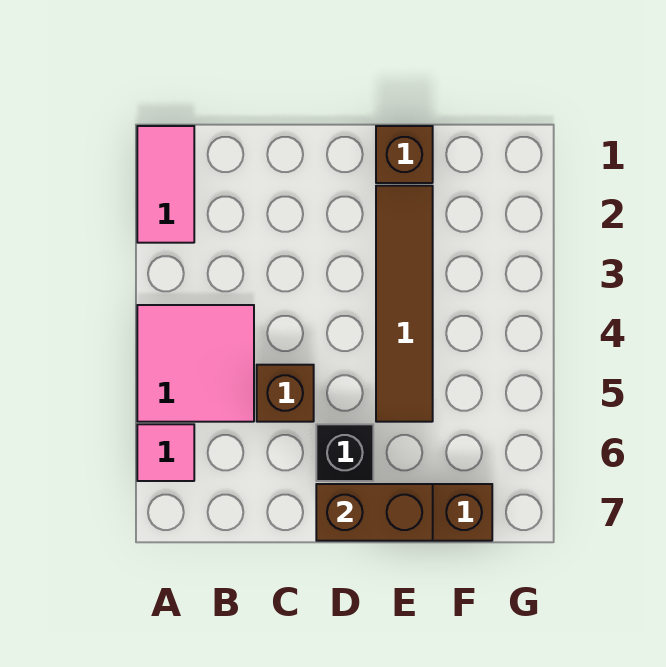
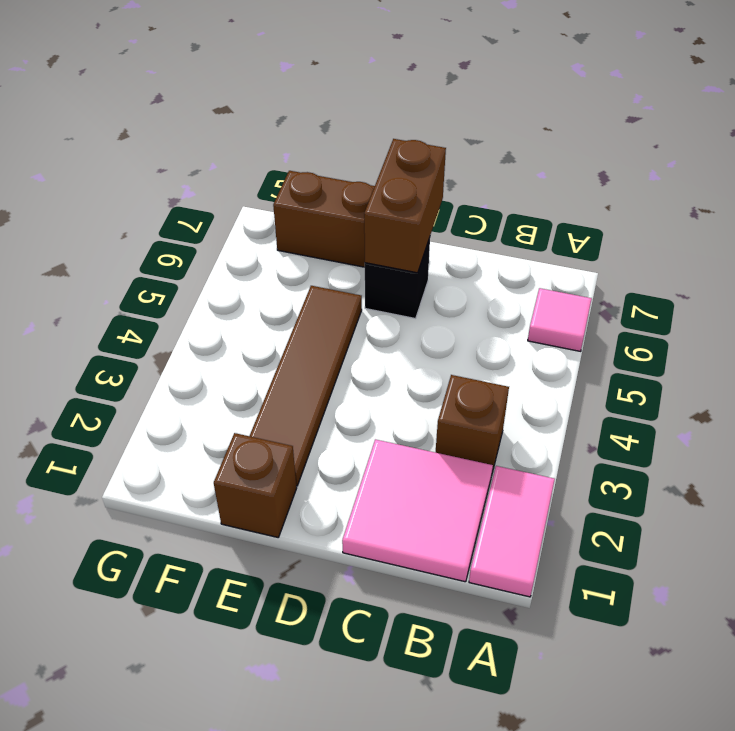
pink 2x2 tile [137,305,254,422] -> pink 2x2 tile moved to [342,439,493,582]
brown 1x1 brick [257,365,314,422] -> brown 1x1 brick moved to [435,375,509,472]
brown 1x2 brick [316,484,433,541] -> brown 1x2 brick turned to [364,139,446,273]

